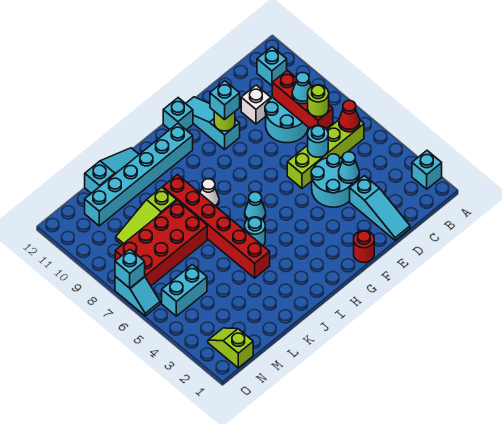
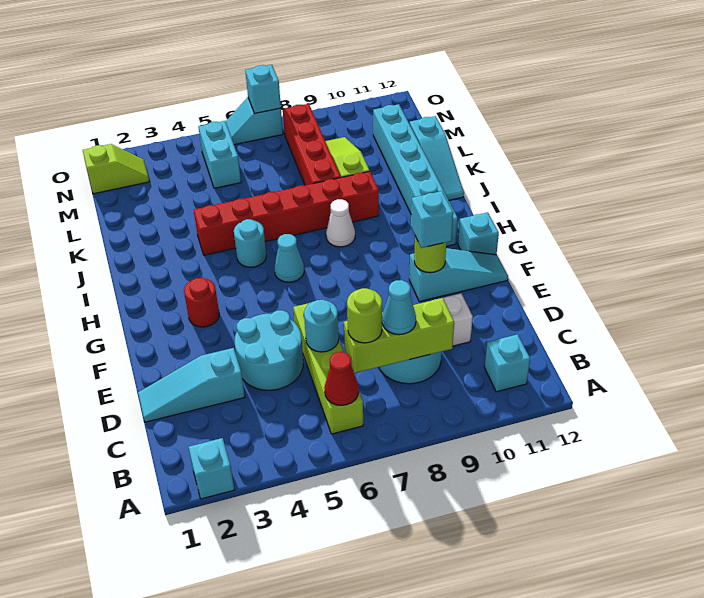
red 1x3 brick [272,70,333,129] -> lime 1x3 brick [344,298,454,373]
cyan 1x1 cone [339,152,359,183] -> none
red 1x1 round brick [354,231,374,263] -> red 1x1 round brick moved to [184,278,219,327]
red 2x4 brick [115,200,207,286] -> red 1x4 brick [283,104,341,185]

